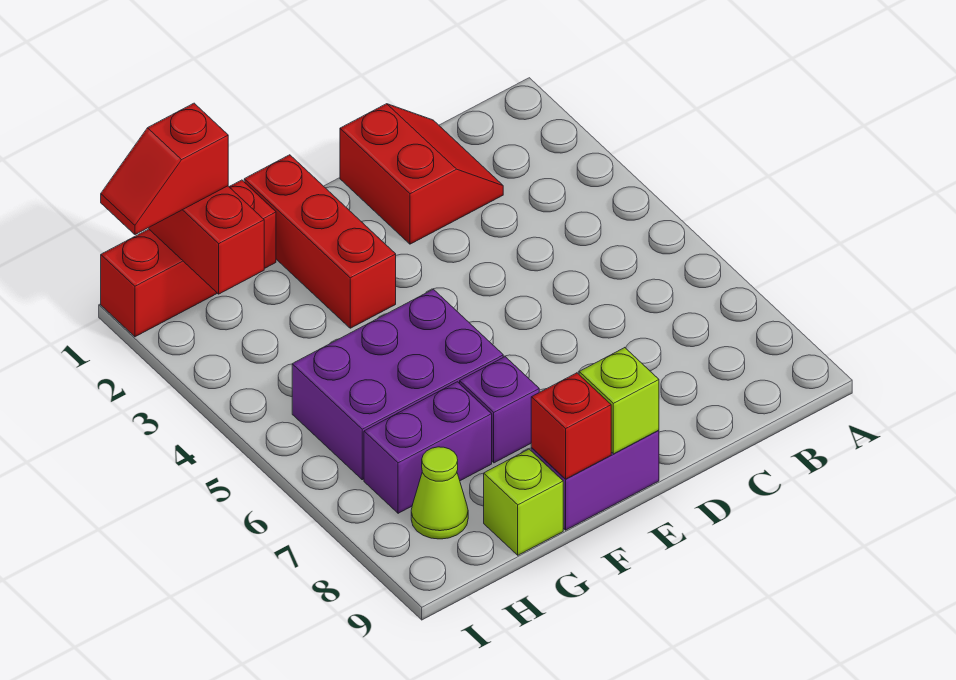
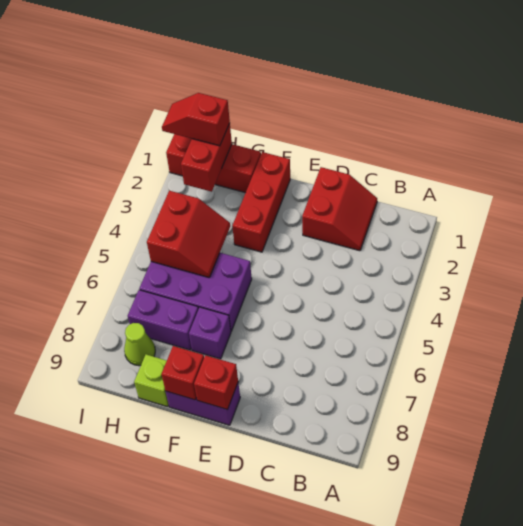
lime 1x1 brick [579,348,659,454] -> red 1x1 brick [194,355,238,410]
none -> red 2x2 slope [147,191,230,277]

